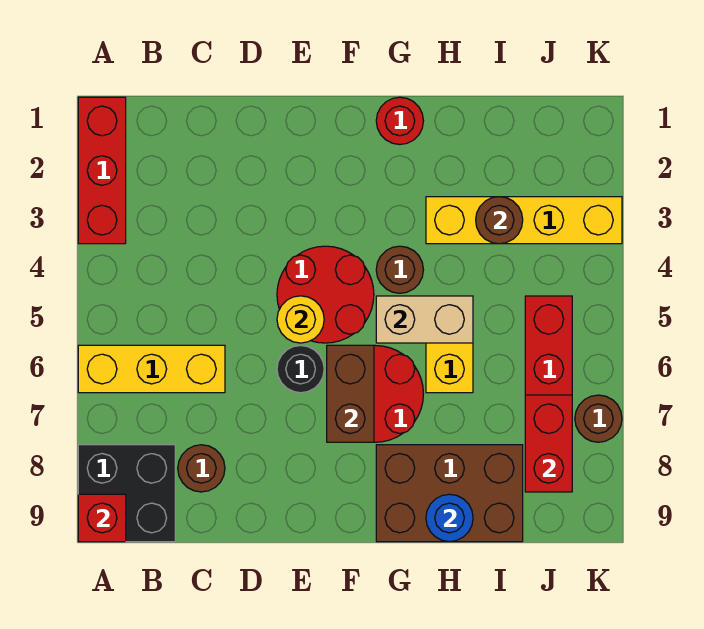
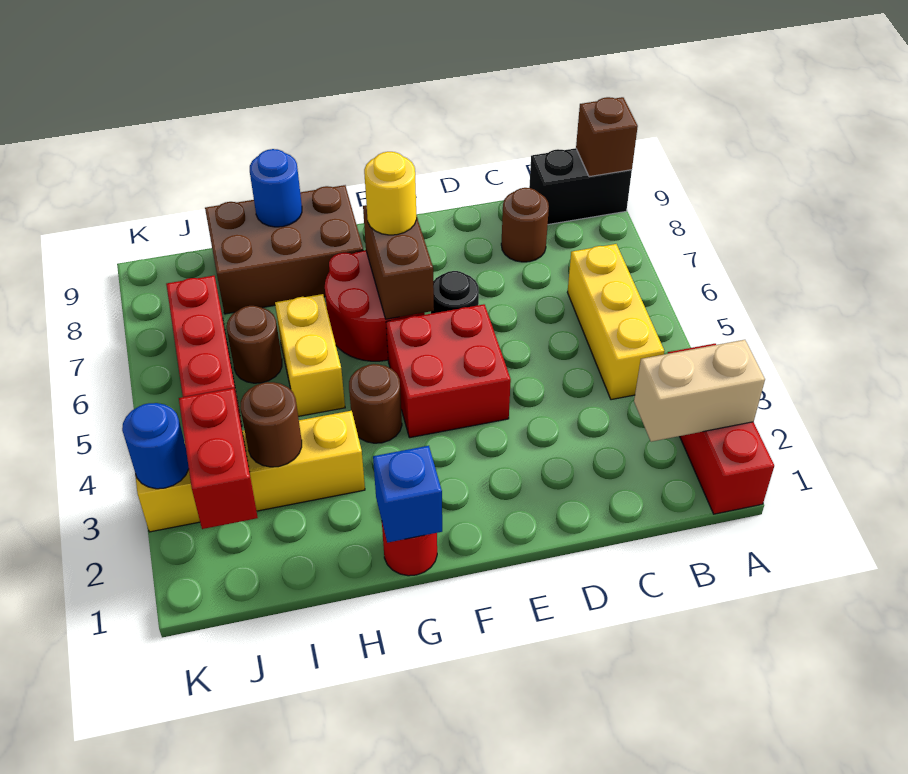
yellow 1x3 brick [78,345,225,393] -> yellow 1x3 brick turned to [567,244,664,400]
black 2x2 brick [78,445,175,542] -> black 1x2 brick [529,148,632,225]
red 1x1 brick [78,494,126,542] -> brown 1x1 brick [576,97,638,177]
red 2x2 round brick [277,246,374,343] -> red 2x2 brick [386,304,511,438]
yellow 1x1 round brick [277,296,324,343] -> yellow 1x1 round brick moved to [364,152,417,235]
none -> blue 1x1 brick [373,446,442,543]
tan 1x2 brick [376,296,473,343] -> tan 1x2 brick moved to [634,340,765,442]
red 1x2 brick [525,395,572,492] -> red 1x2 brick moved to [179,388,258,529]
none -> blue 1x1 round brick [122,403,189,489]
brown 1x1 round brick [575,395,622,442] -> brown 1x1 round brick moved to [227,306,282,383]

